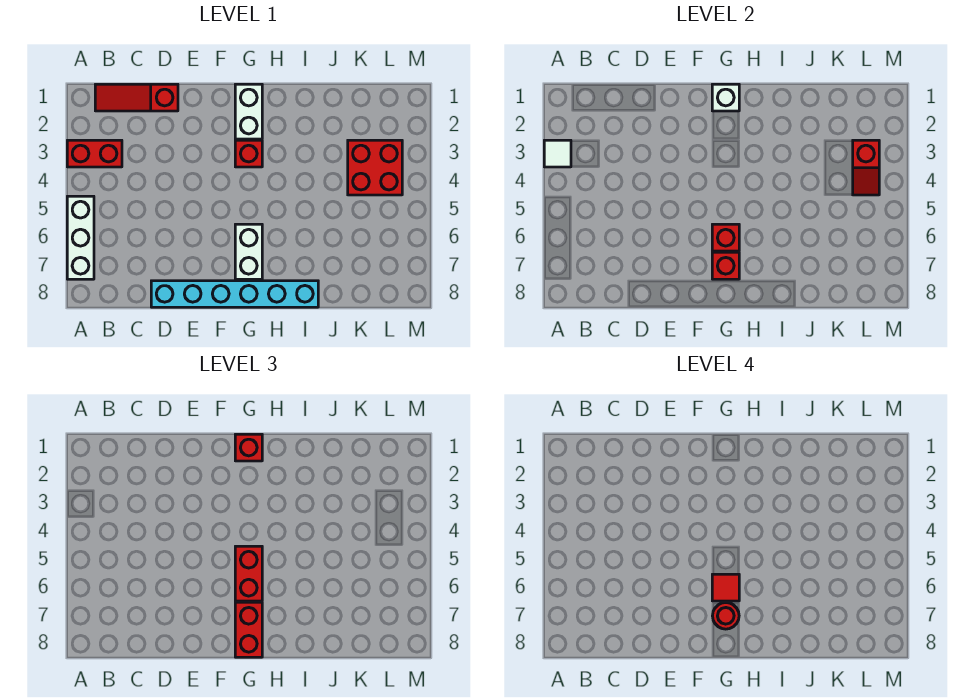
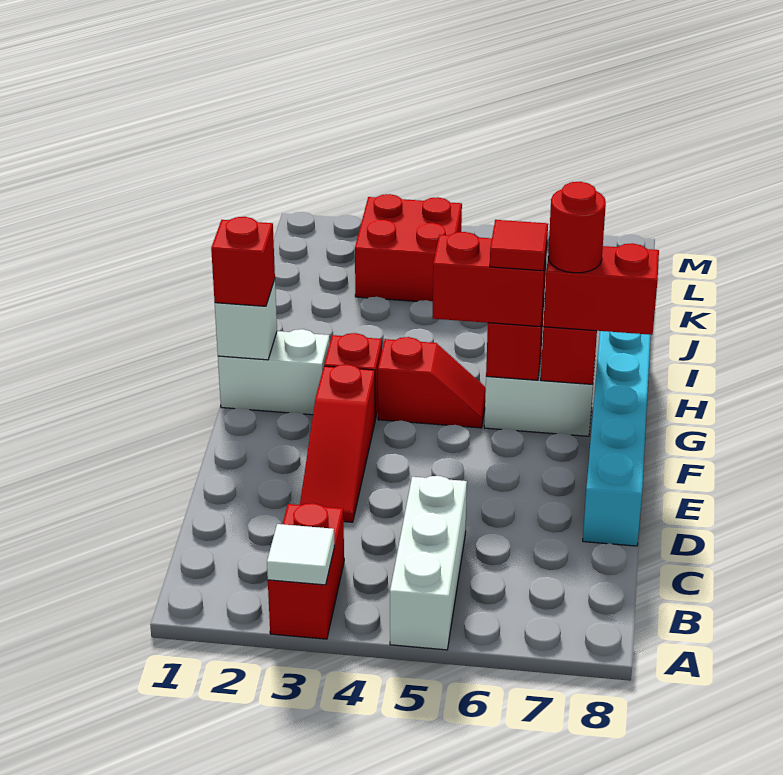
white 1x3 brick [67,196,94,279] -> white 1x3 brick turned to [390,476,467,650]
red 1x3 slope [95,84,178,111] -> red 1x3 slope moved to [300,364,375,522]
red 1x2 slope [853,140,879,195] -> red 1x2 slope moved to [378,337,486,428]

